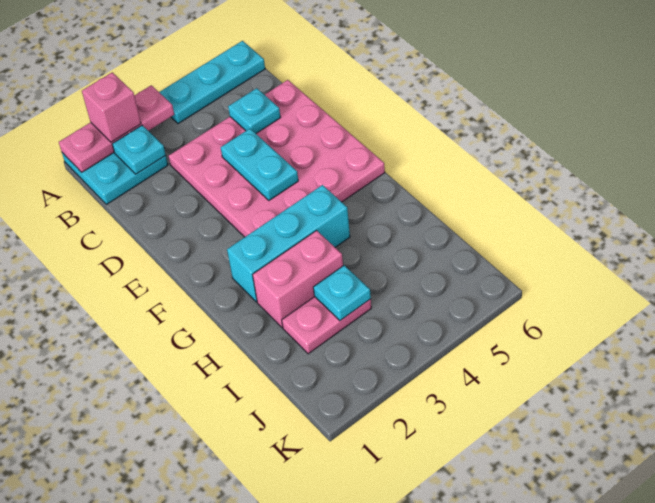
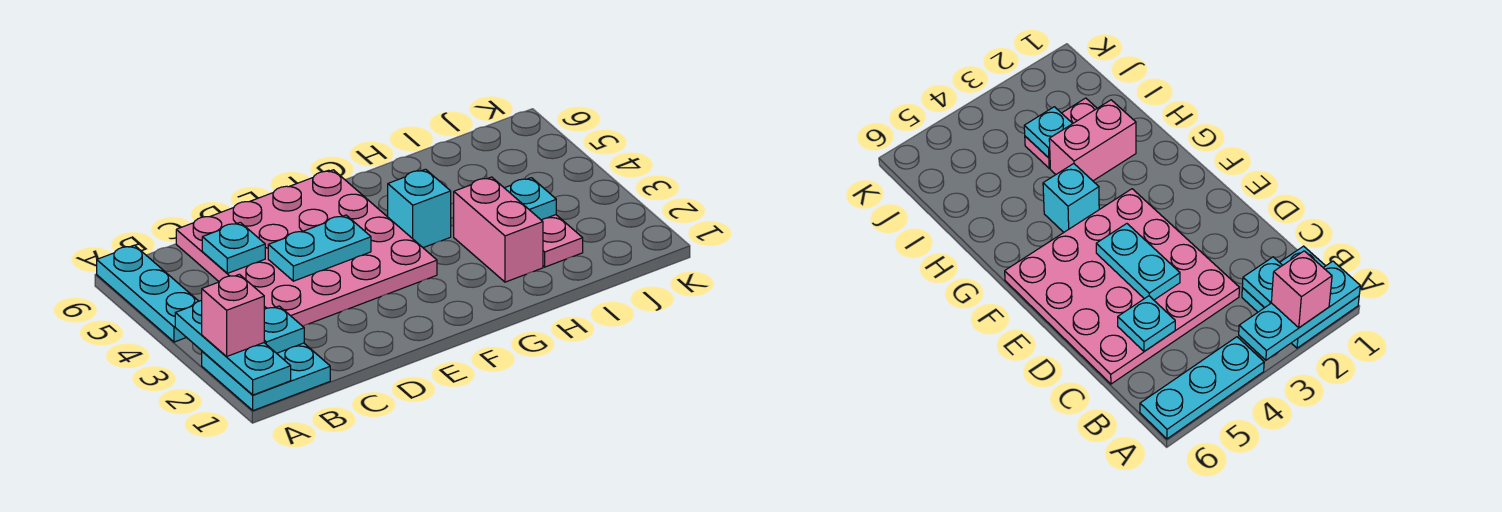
pink 1x3 plate [59,85,174,172] -> cyan 1x3 plate [175,300,291,395]
cyan 1x3 brick [227,185,350,302] -> cyan 1x1 brick [388,169,451,248]

